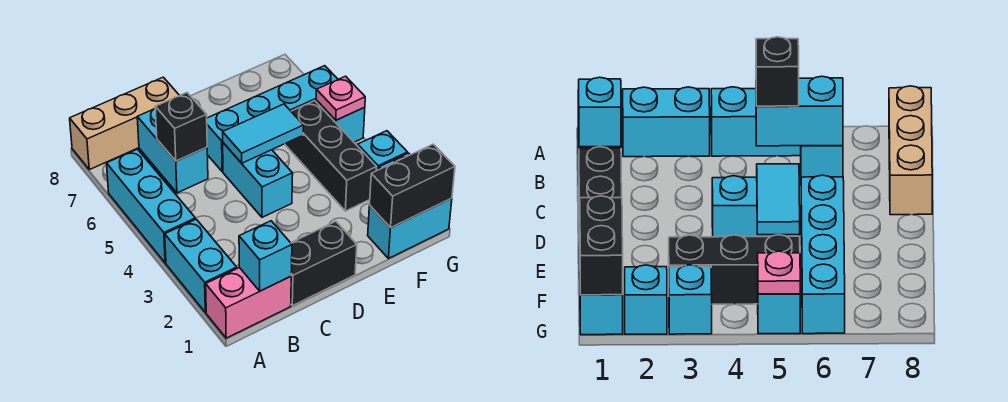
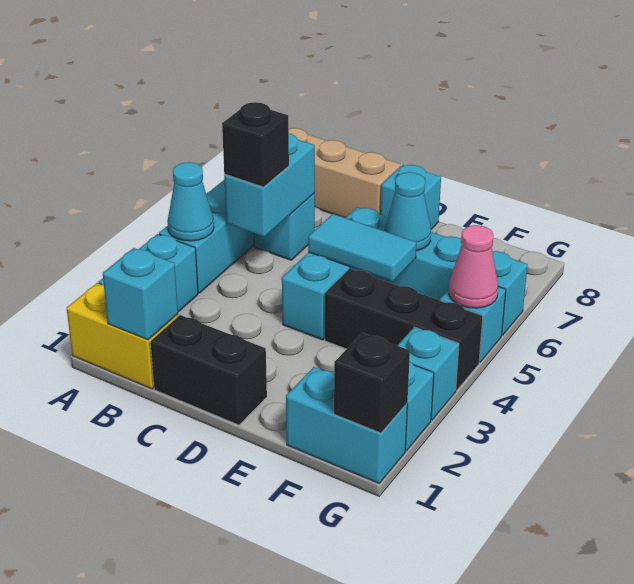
pink 1x2 brick [206,267,291,338] -> yellow 1x2 brick [67,283,178,389]
none -> cyan 1x1 cone [167,162,214,241]
none -> cyan 1x1 brick [381,165,441,229]
none -> cyan 1x1 cone [385,172,431,251]
black 1x2 brick [370,144,455,228] -> black 1x1 brick [334,333,410,433]
black 1x3 brick [285,101,377,211] -> black 1x3 brick turned to [325,269,483,391]
pink 1x1 plate [316,76,365,120] -> pink 1x1 cone [449,225,498,308]

